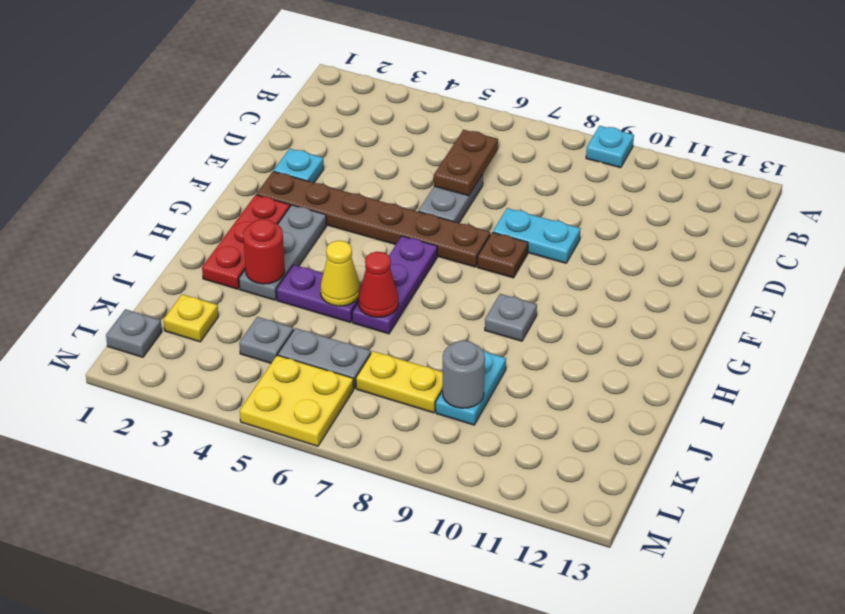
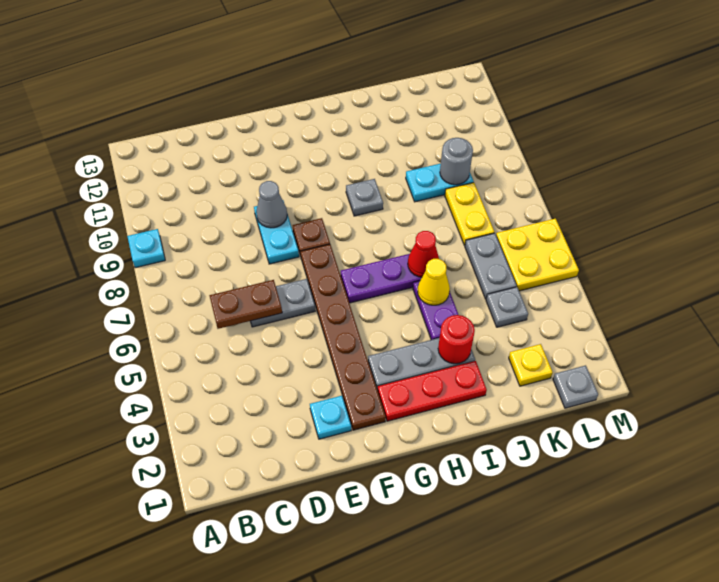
none -> grey 1x1 cone [256,181,287,228]

